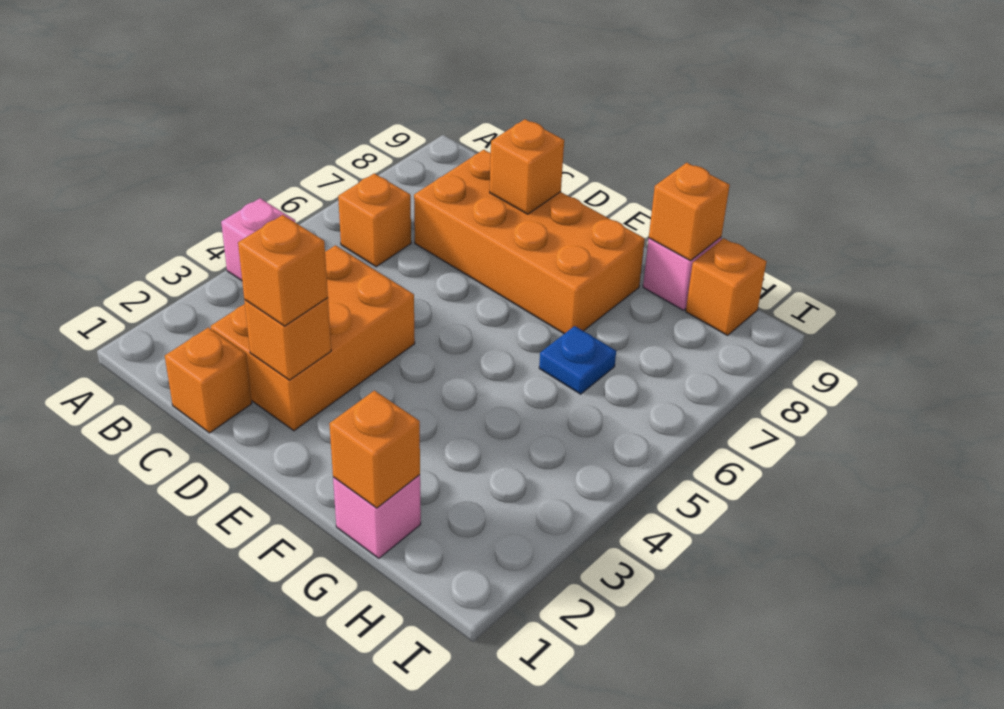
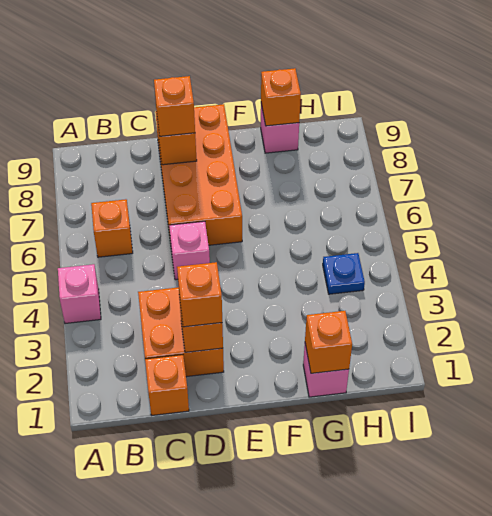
orange 2x3 brick [211,245,415,431] -> orange 2x2 brick [138,287,224,377]
orange 2x4 brick [414,150,645,334] -> orange 2x4 brick turned to [155,104,242,245]
none -> pink 1x1 brick [169,221,210,280]
blue 1x1 plate [539,326,616,394] -> blue 1x1 plate moved to [323,253,365,294]
orange 1x1 brick [686,238,767,335] -> orange 1x1 brick moved to [154,76,195,136]

